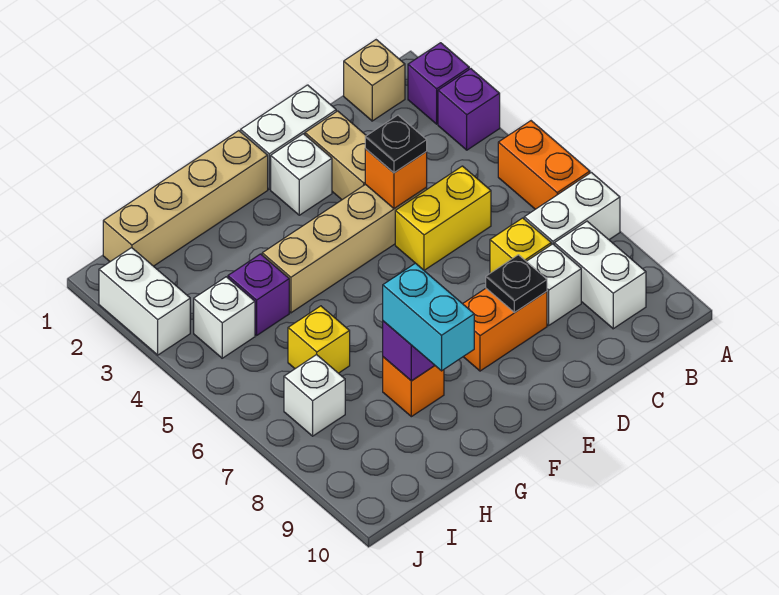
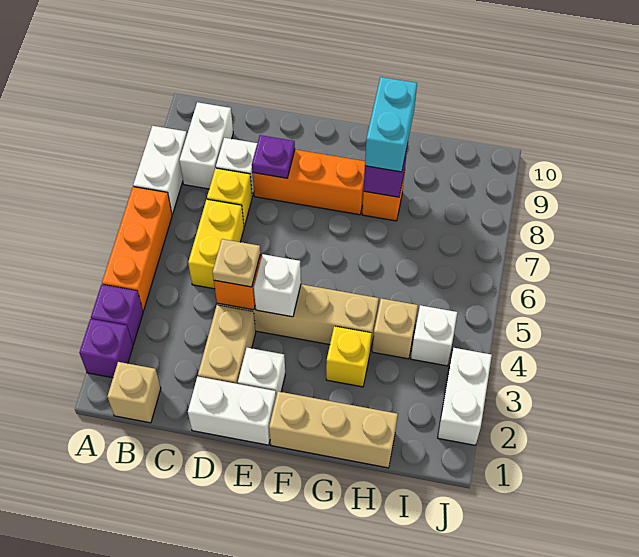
orange 1x2 brick [498,121,590,209] -> orange 1x3 brick [102,187,172,311]
white 1x2 brick [524,172,620,245] -> white 1x2 brick turned to [133,126,187,214]
yellow 1x2 brick [395,166,491,270] -> yellow 1x2 brick turned to [188,199,244,289]
black 1x1 plate [365,115,427,173] -> tan 1x1 plate [212,239,260,287]
orange 1x2 brick [463,288,547,371] -> orange 1x3 brick [252,150,365,215]
black 1x1 plate [486,255,547,312] -> purple 1x1 plate [252,135,295,178]
tan 1x4 brick [103,131,268,266] -> tan 1x3 brick [269,391,398,468]
purple 1x1 brick [228,254,289,335] -> tan 1x1 brick [372,298,418,359]
yellow 1x1 brick [288,306,350,373] -> yellow 1x1 brick moved to [326,326,372,387]
white 1x1 brick [284,355,345,436] -> white 1x1 brick moved to [254,254,301,317]

